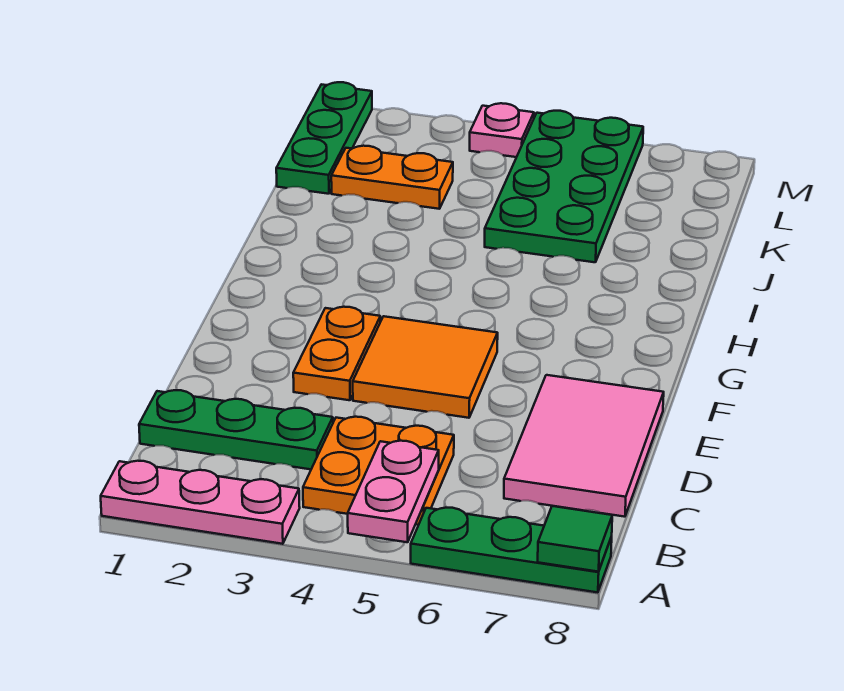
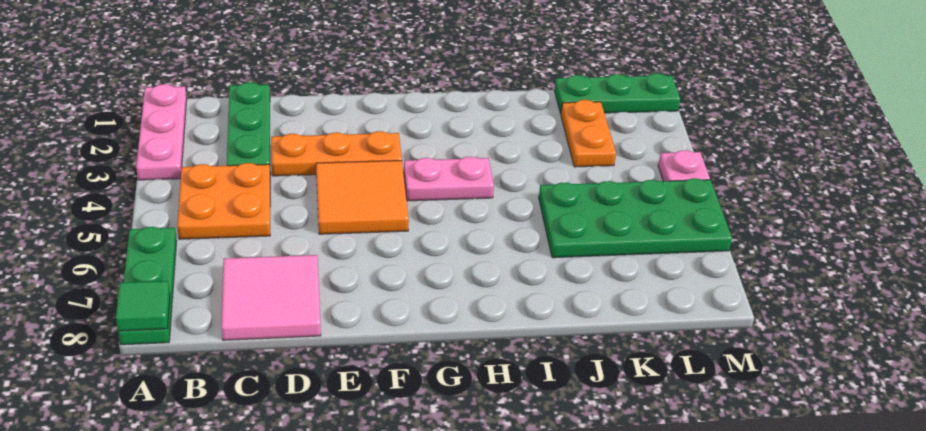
pink 1x2 plate [348,441,439,542] -> pink 1x2 plate moved to [404,156,494,201]
pink 2x3 tile [504,375,664,517] -> pink 2x2 tile [221,255,321,340]
orange 1x2 plate [293,307,380,400] -> orange 1x3 plate [271,131,402,176]

